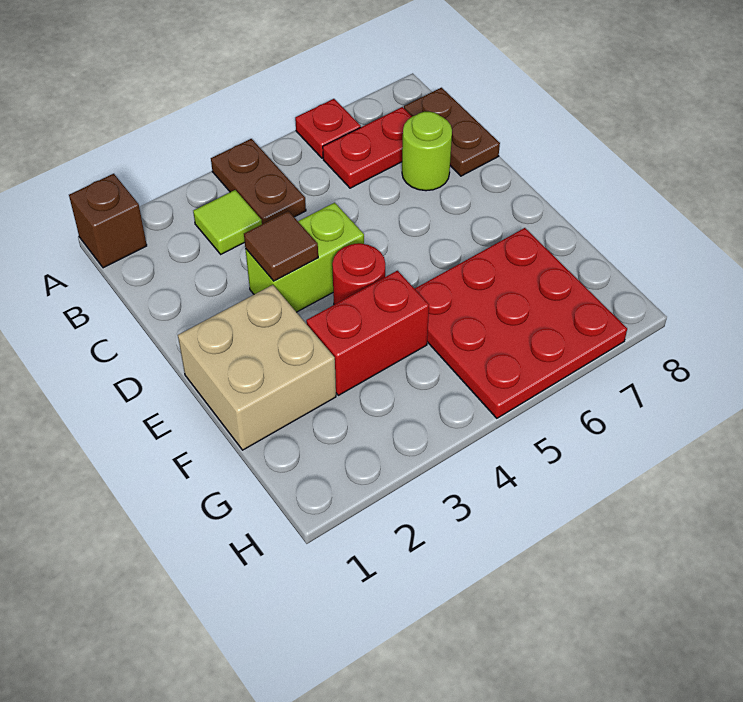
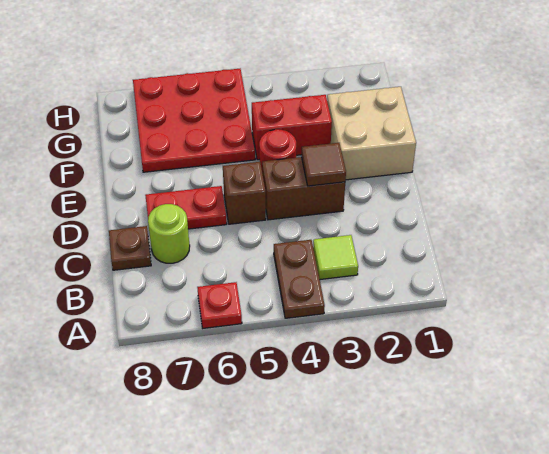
brown 1x1 brick [69,174,147,268] -> brown 1x1 brick moved to [223,162,266,224]
red 1x2 plate [323,107,412,188] -> red 1x2 plate moved to [145,186,227,229]
brown 1x2 plate [404,88,500,176] -> brown 1x1 plate [109,226,151,270]
lime 1x2 brick [245,203,364,312] -> brown 1x2 brick [262,157,345,220]

